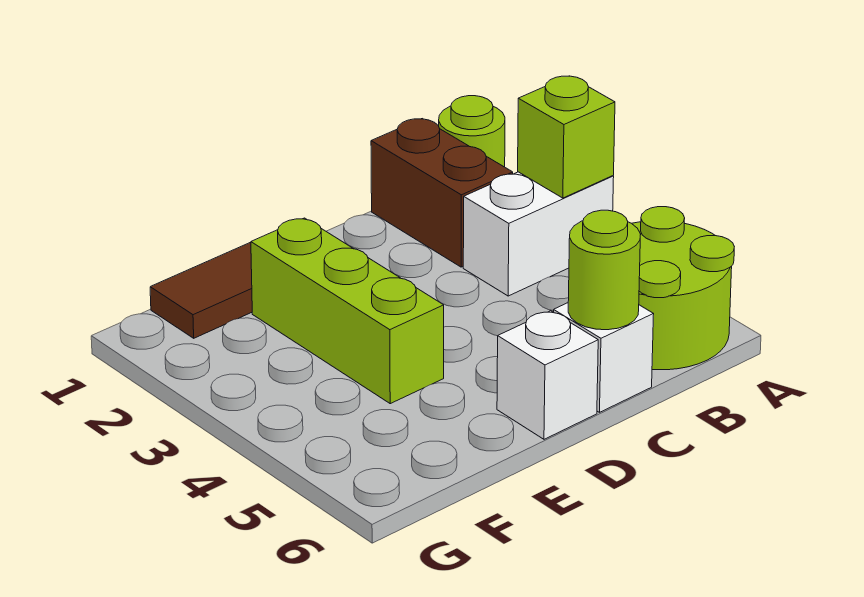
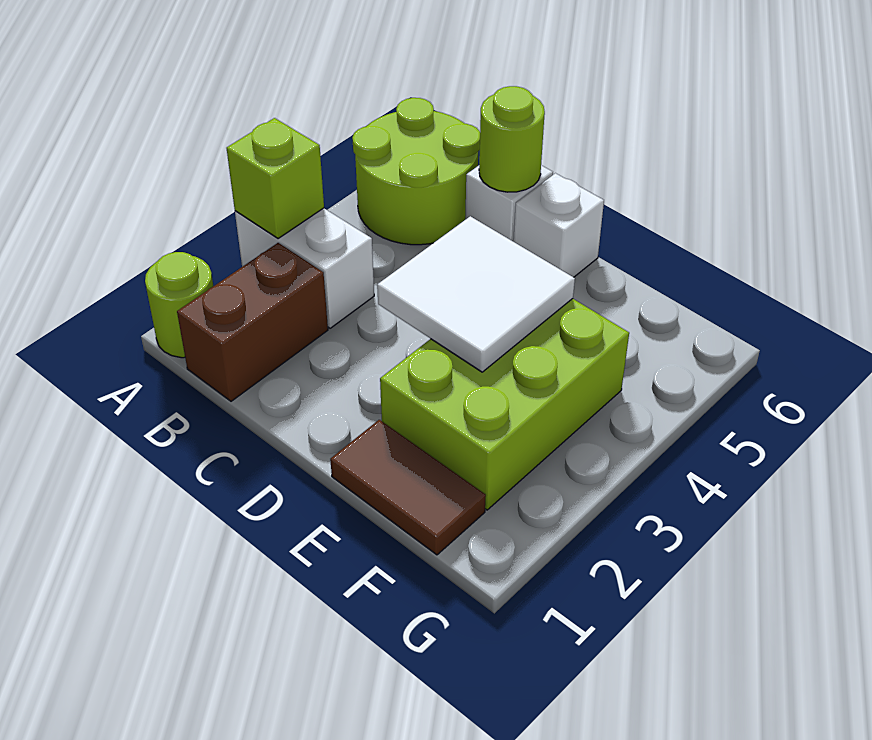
none -> white 2x2 tile [377,216,575,372]
lime 1x3 brick [251,218,444,404] -> lime 2x3 brick [380,299,629,510]

